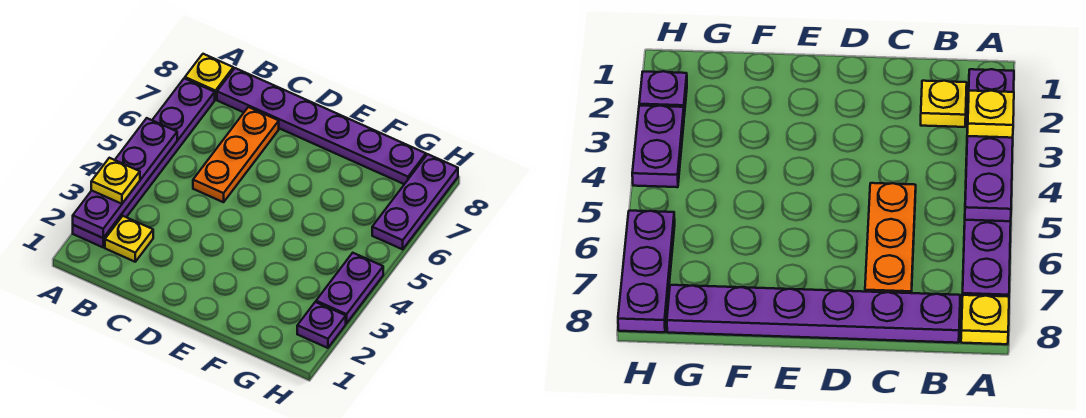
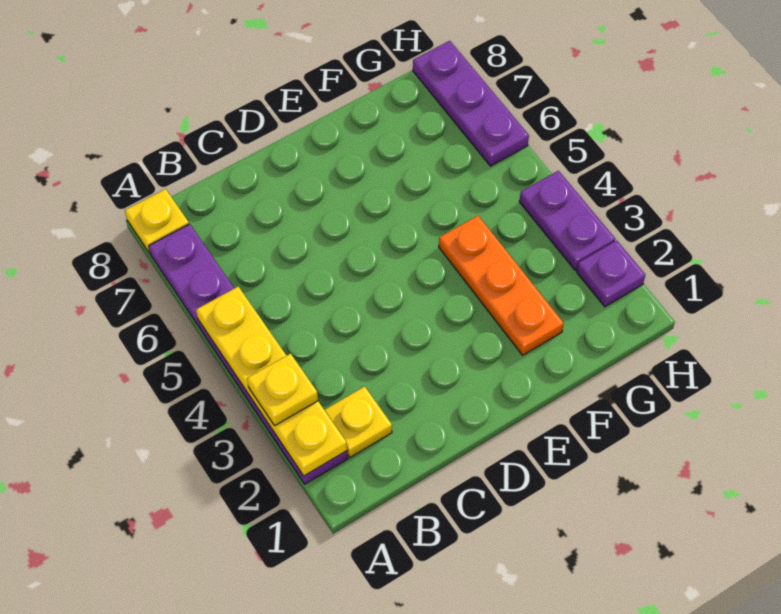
purple 1x4 plate [73,118,177,238] -> yellow 1x4 plate [196,286,347,476]
purple 1x6 plate [217,68,426,184] -> none
orange 1x3 plate [193,107,279,202] -> orange 1x3 plate moved to [439,216,564,355]

